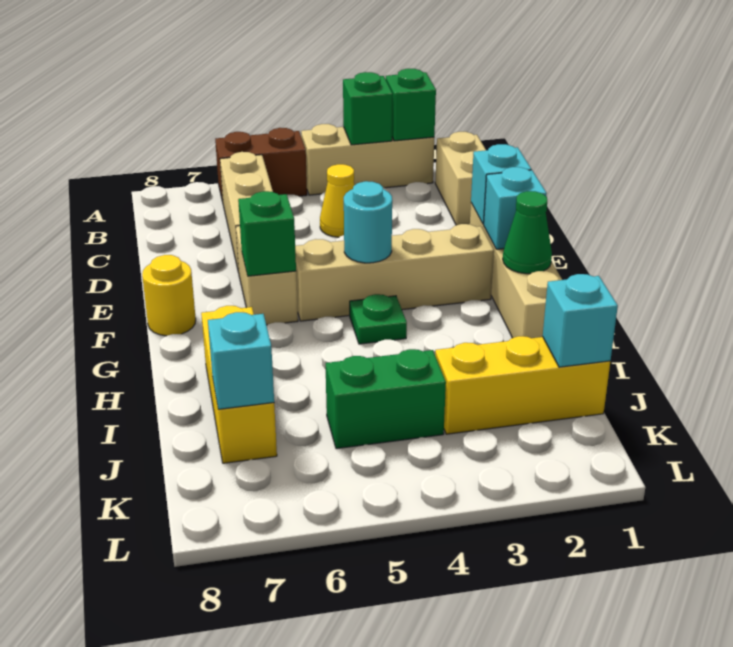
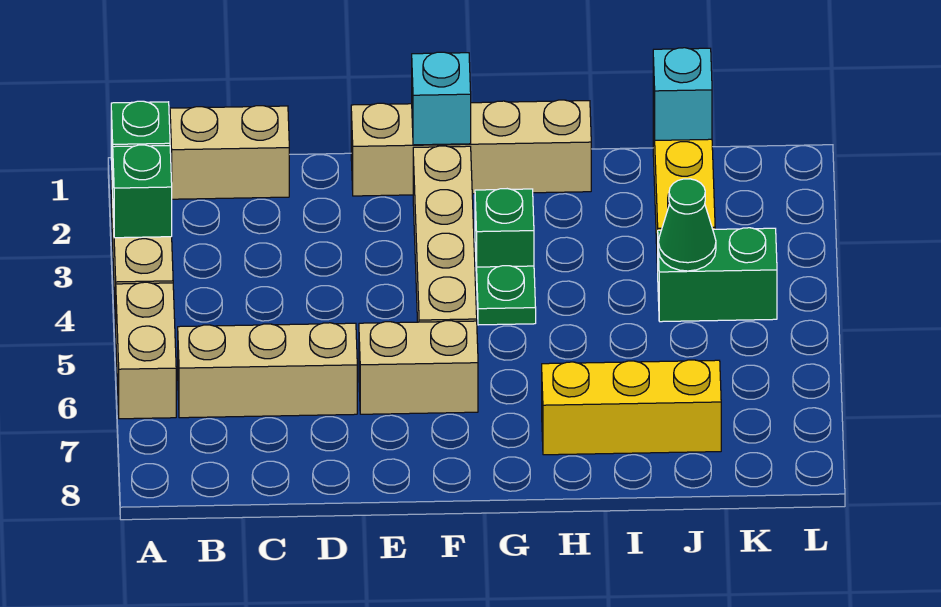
brown 1x2 brick [215,128,307,201] -> tan 1x2 brick [116,282,176,419]
yellow 1x1 cone [320,164,354,237] -> none
cyan 1x1 brick [471,144,531,224] -> none
cyan 1x1 round brick [344,181,392,263] -> none
green 1x1 brick [238,191,296,276] -> green 1x1 brick moved to [475,189,534,280]
yellow 1x1 round brick [142,255,196,336] -> none
green 1x1 cone [503,191,552,274] -> green 1x1 cone moved to [658,179,716,271]
green 1x2 brick [326,349,446,449] -> green 1x2 brick turned to [658,228,777,322]
cyan 1x1 brick [208,312,274,409] -> none

